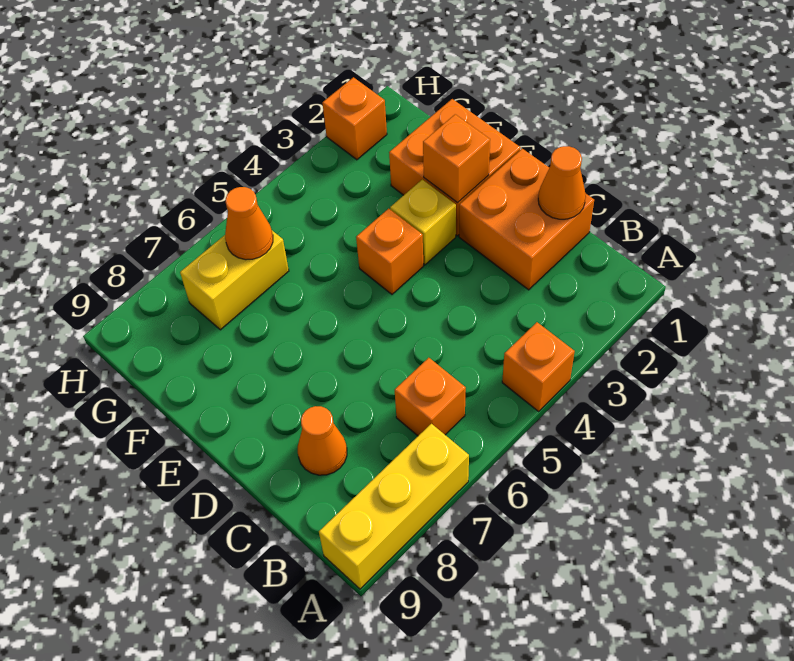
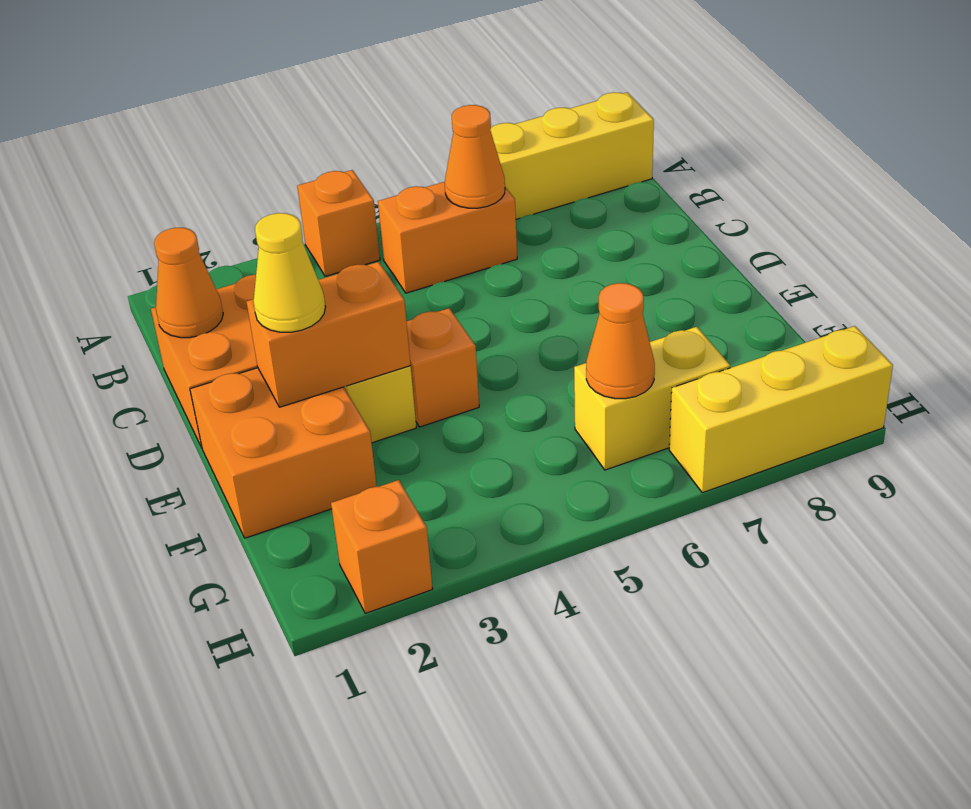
orange 1x1 brick [395,358,466,436] -> orange 1x2 brick [378,182,517,293]
orange 1x1 cone [298,406,347,475] -> orange 1x1 cone moved to [445,105,505,208]
orange 1x1 brick [423,114,490,203] -> orange 1x2 brick [247,262,411,407]
none -> yellow 1x1 cone [254,213,325,332]
none -> yellow 1x3 brick [669,326,893,493]

